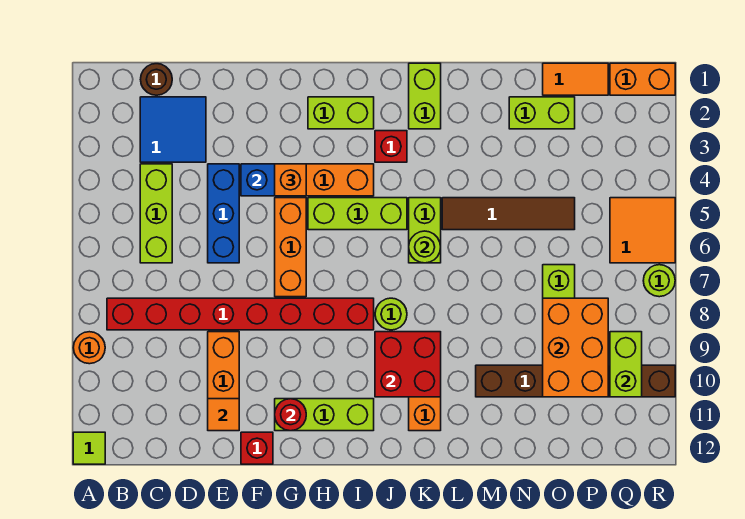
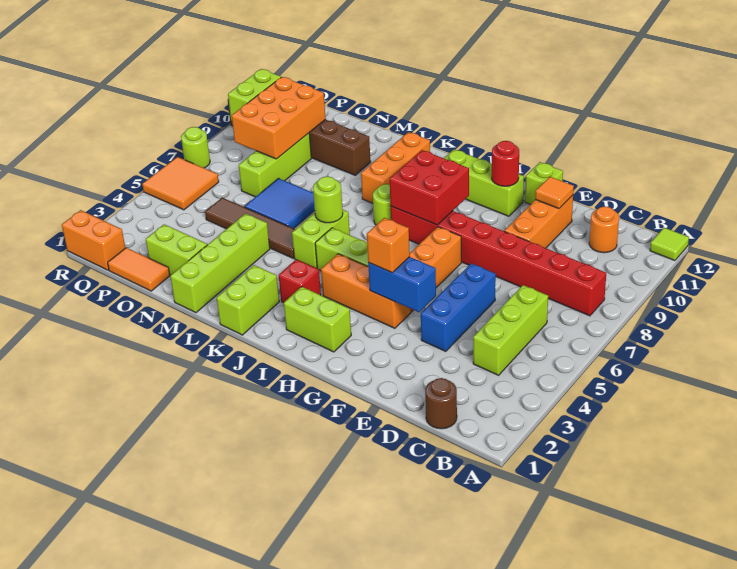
orange 1x1 round brick [73,332,105,364] -> orange 1x1 round brick moved to [589,206,619,253]
blue 2x2 tile [140,97,206,162] -> blue 2x2 tile moved to [245,178,315,228]
red 1x1 brick [241,432,273,464] -> lime 1x1 brick [525,162,563,204]
red 2x2 brick [375,332,441,397] -> red 2x2 brick moved to [390,150,469,225]
none -> lime 1x4 brick [170,213,270,313]

